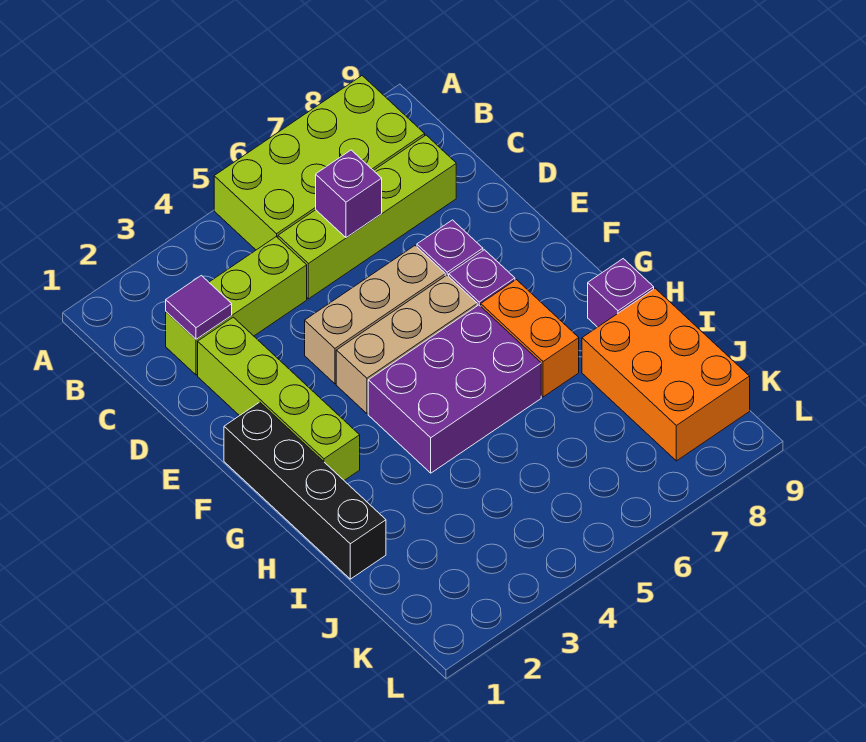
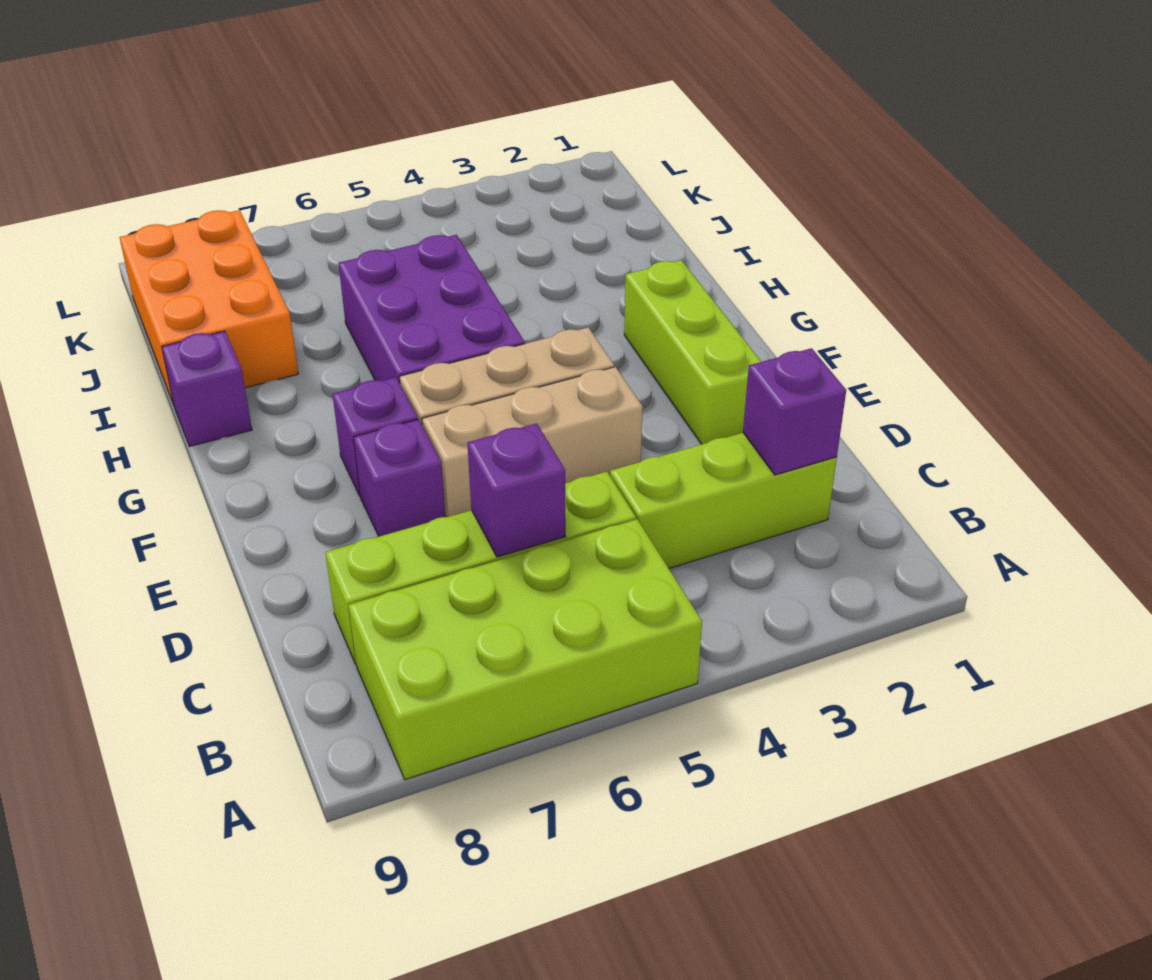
purple 1x1 tile [166,276,232,339] -> purple 1x1 brick [743,348,846,475]
lime 1x4 brick [198,317,360,480] -> lime 1x3 brick [624,260,761,444]
black 1x4 brick [224,402,386,579] -> none
purple 2x3 brick [368,305,541,473] -> purple 2x3 brick turned to [338,235,525,383]
orange 1x2 brick [481,280,579,397] -> none

